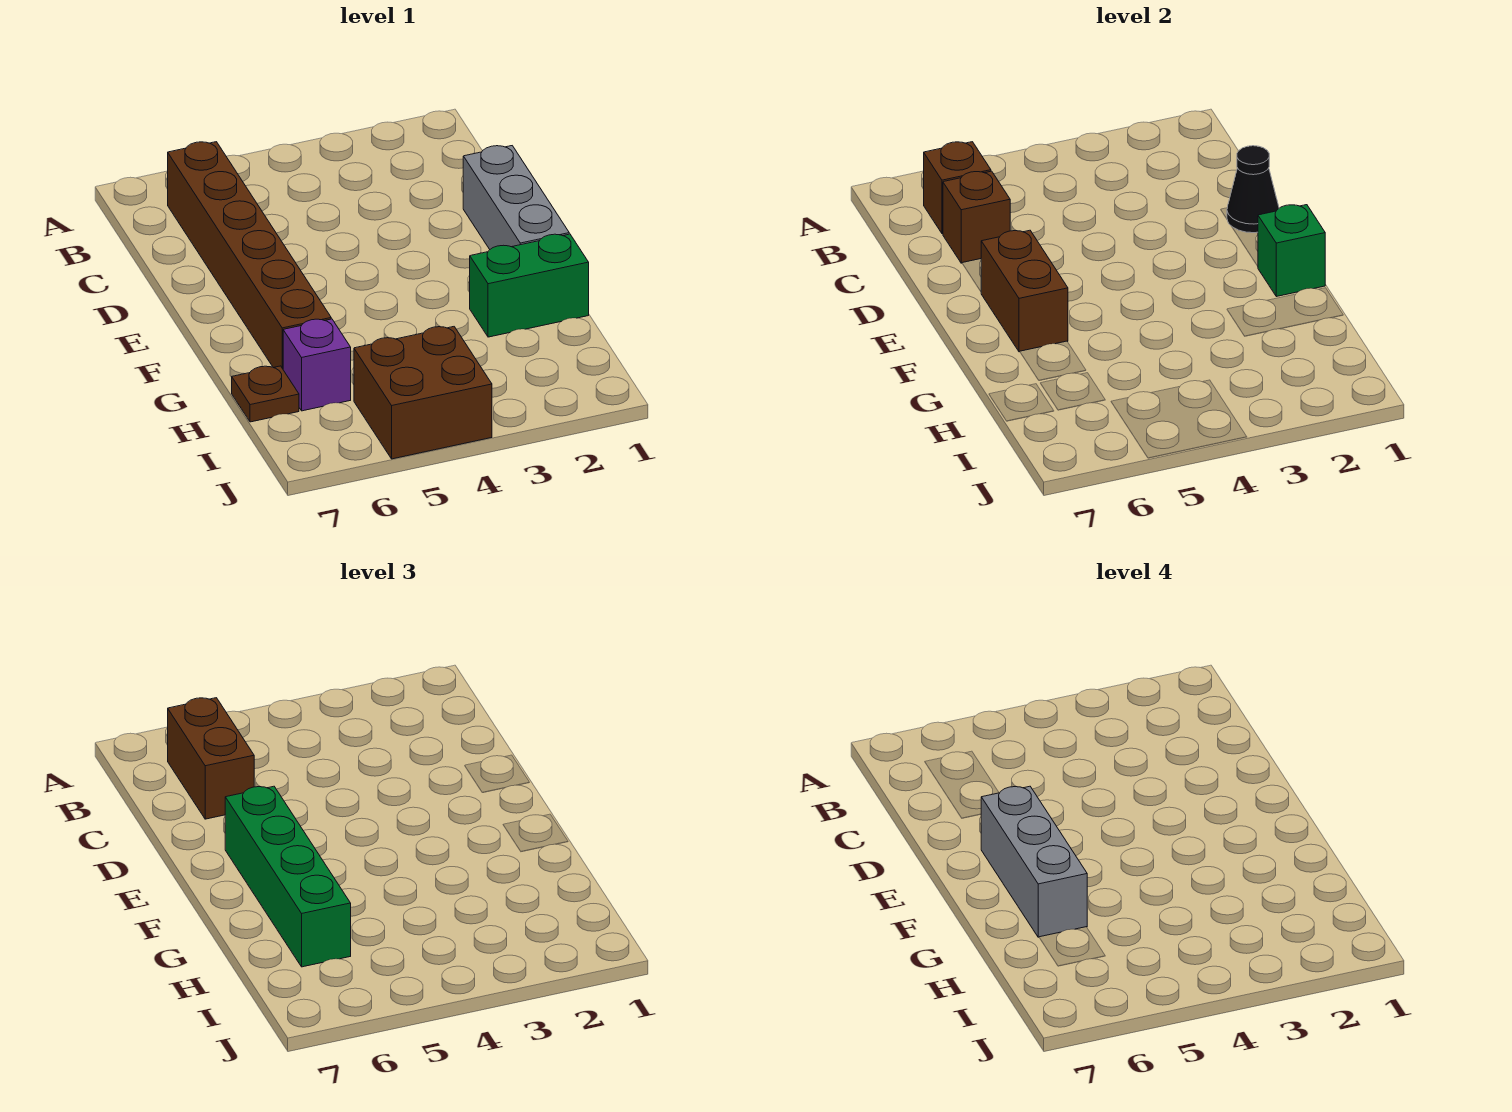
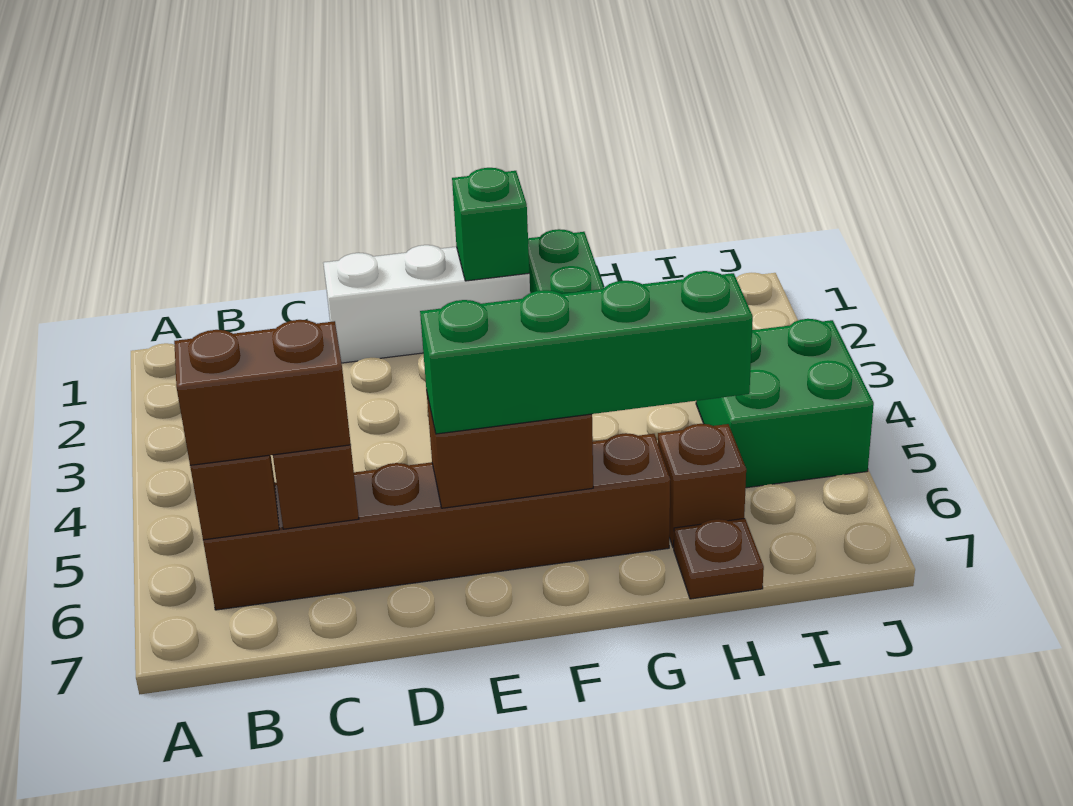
grey 1x3 brick [463,146,569,249] -> white 1x3 brick [323,245,530,363]
black 1x1 cone [1227,146,1279,233] -> none
grey 1x3 brick [981,786,1087,937] -> none
purple 1x1 brick [283,319,351,411] -> brown 1x1 brick [658,424,746,548]
brown 2x2 brick [354,327,492,459] -> green 2x2 brick [696,319,874,488]

